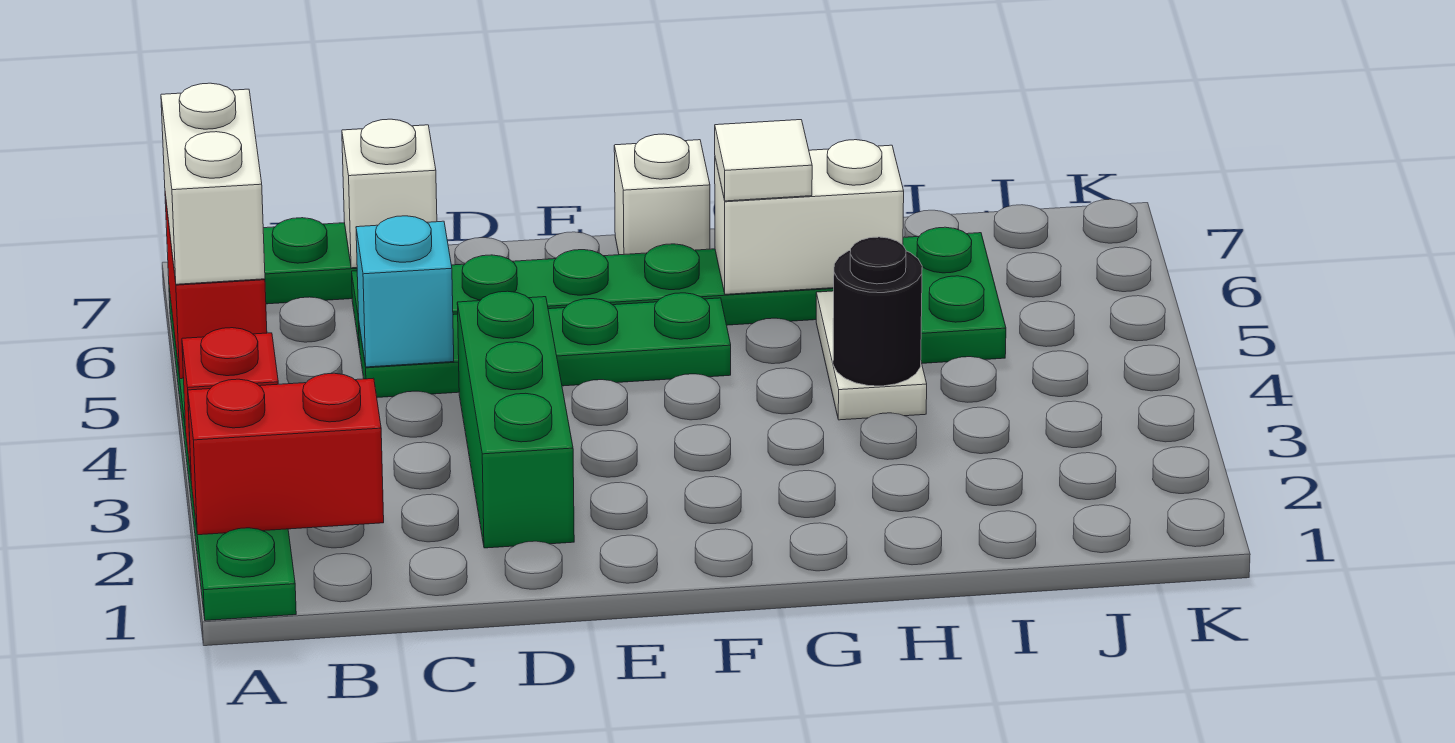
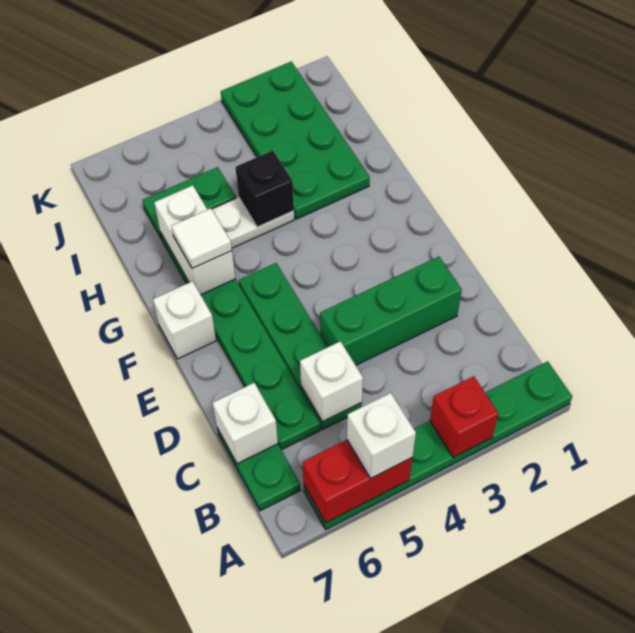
red 1x2 brick [188,373,384,535] -> none
white 1x2 brick [161,83,265,284] -> white 1x1 brick [347,393,416,478]
cyan 1x1 brick [356,216,454,367] -> white 1x1 brick [300,341,363,422]
none -> green 2x4 plate [221,62,370,219]
black 1x1 round brick [833,237,922,386] -> black 1x1 brick [235,150,294,227]

